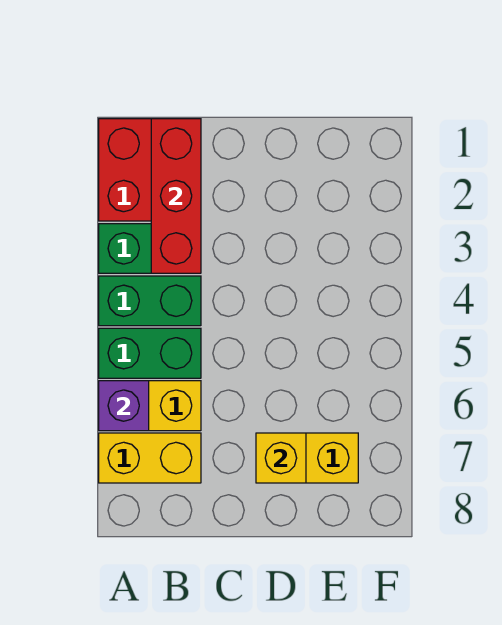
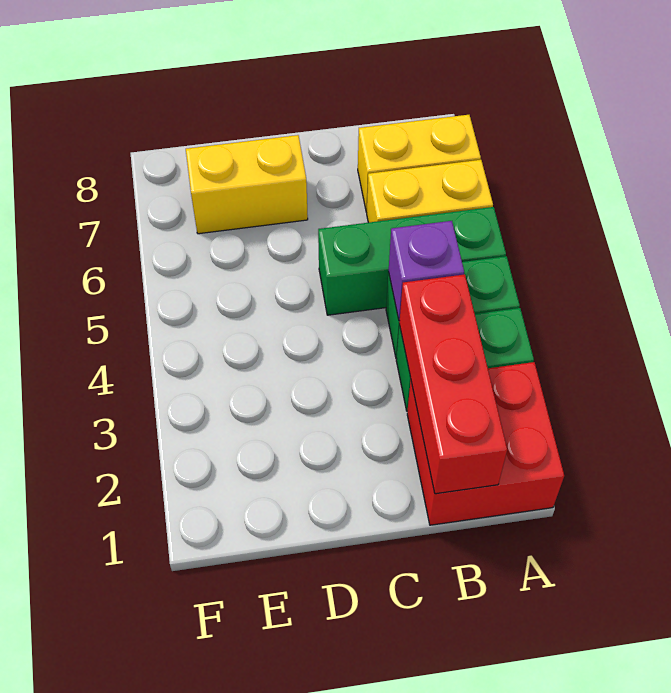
green 1x2 brick [99,328,201,378] -> green 1x3 brick [318,207,506,315]
purple 1x1 brick [99,381,149,431] -> purple 1x1 brick moved to [389,221,464,321]
yellow 1x1 brick [256,433,306,483] -> none

